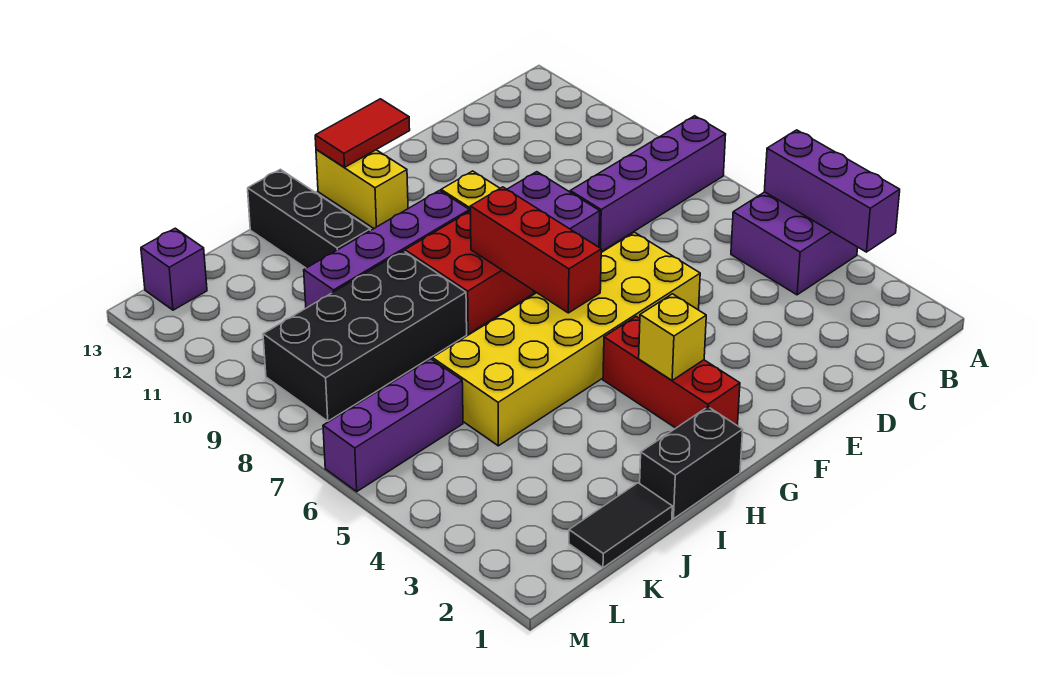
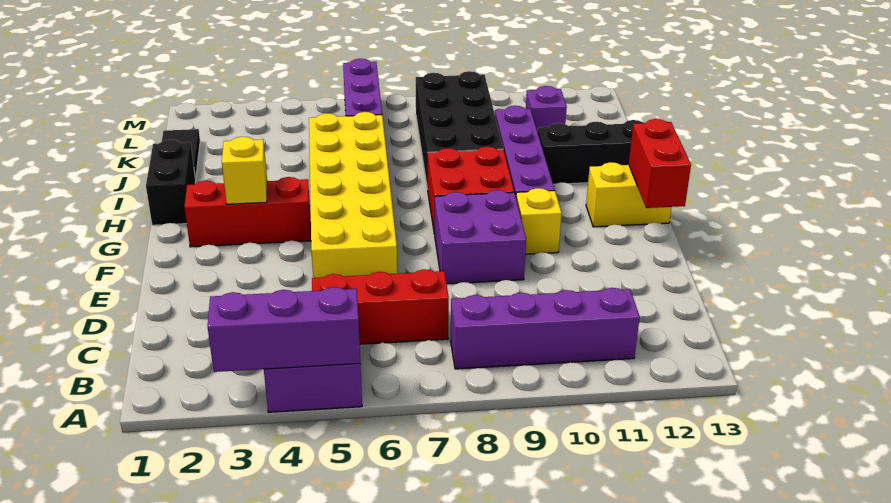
purple 1x4 brick [570,116,726,252] -> purple 1x4 brick turned to [451,288,640,369]
red 1x2 tile [315,99,410,167] -> red 1x2 brick [629,119,691,208]
red 1x3 brick [470,187,601,313] -> red 1x3 brick moved to [312,269,449,344]
purple 1x1 brick [141,228,207,310] -> purple 1x1 brick moved to [526,86,567,132]

